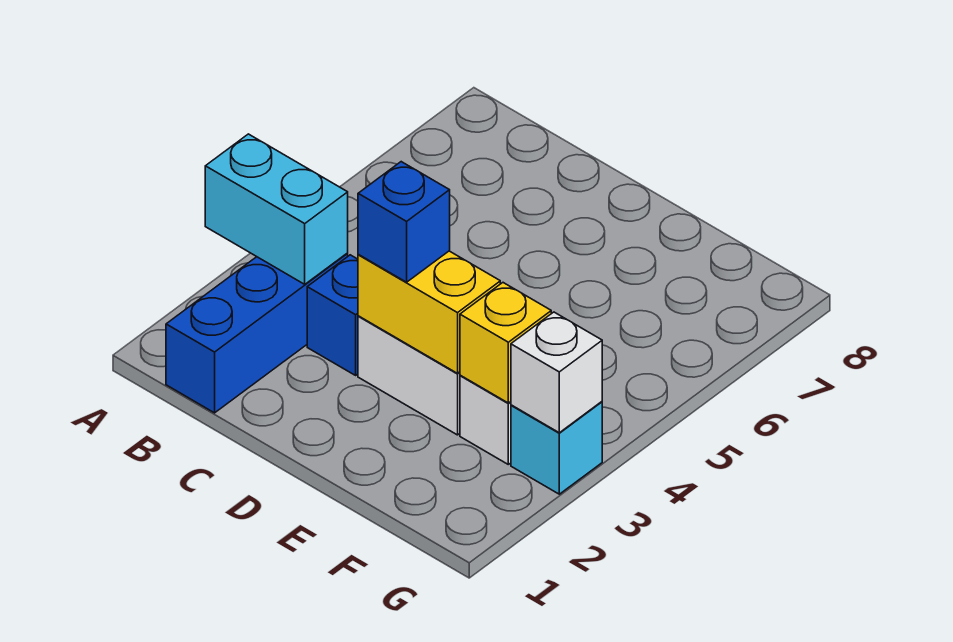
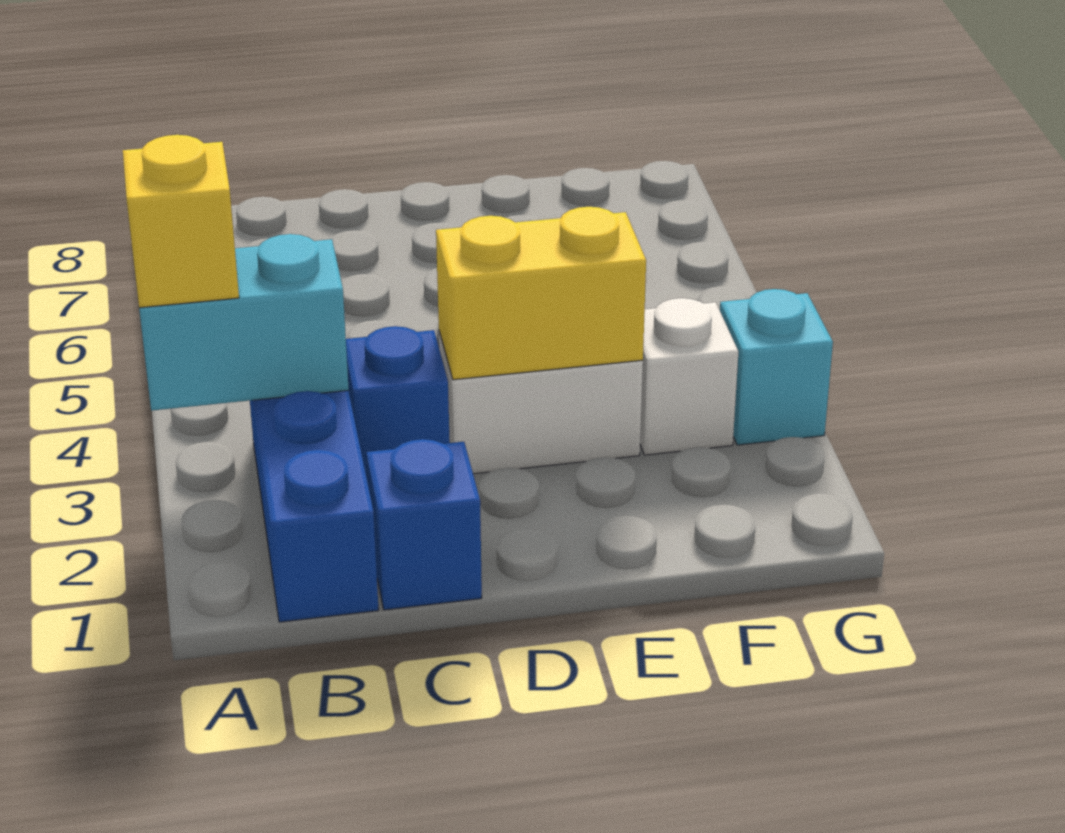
blue 1x1 brick [358,162,450,282] -> blue 1x1 brick moved to [366,439,482,610]
yellow 1x1 brick [460,283,551,403] -> yellow 1x1 brick moved to [123,135,239,308]
white 1x1 brick [511,312,602,433] -> none

